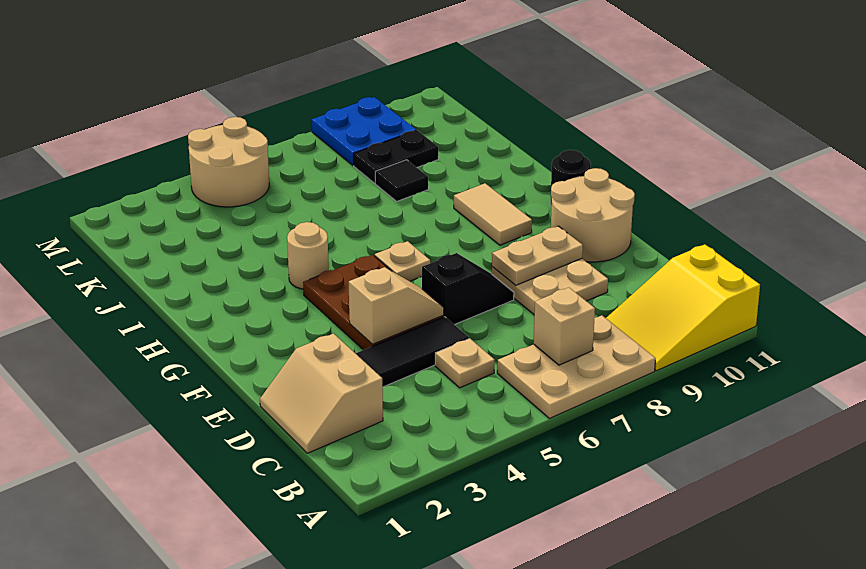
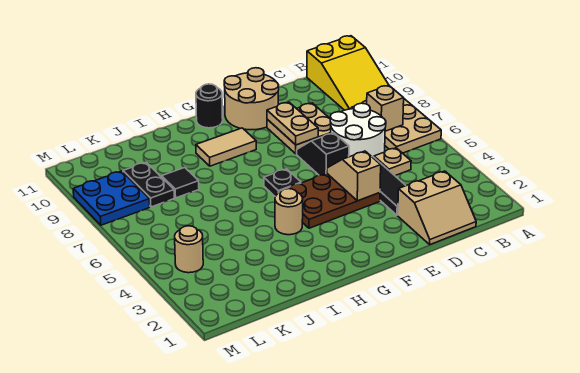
none -> white 2x2 round brick [330,103,386,157]
tan 1x1 plate [375,241,430,281] -> black 1x1 plate [264,169,301,197]
tan 2x2 round brick [188,117,269,207] -> tan 1x1 round brick [175,226,203,273]

